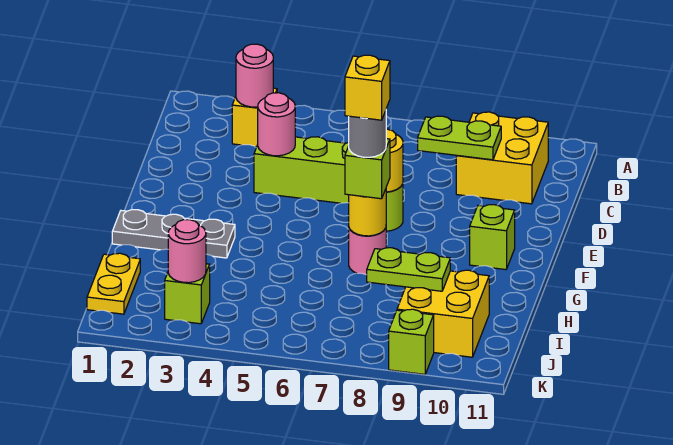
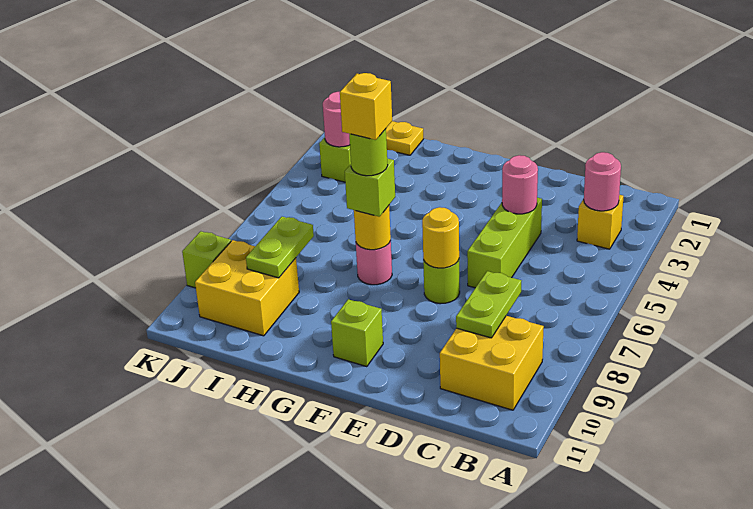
grey 1x3 plate [112,210,235,258] -> none
grey 1x1 round brick [349,111,386,157] -> lime 1x1 round brick [349,129,388,176]

